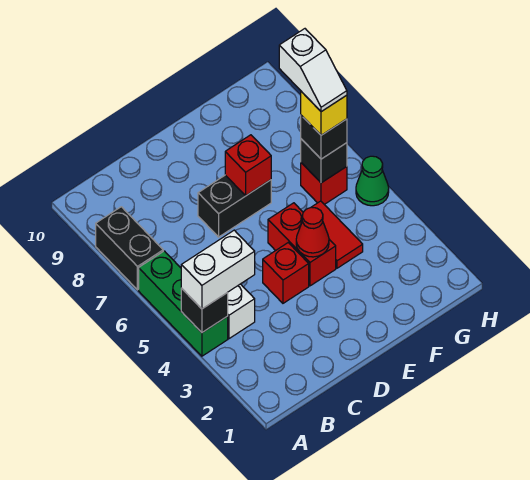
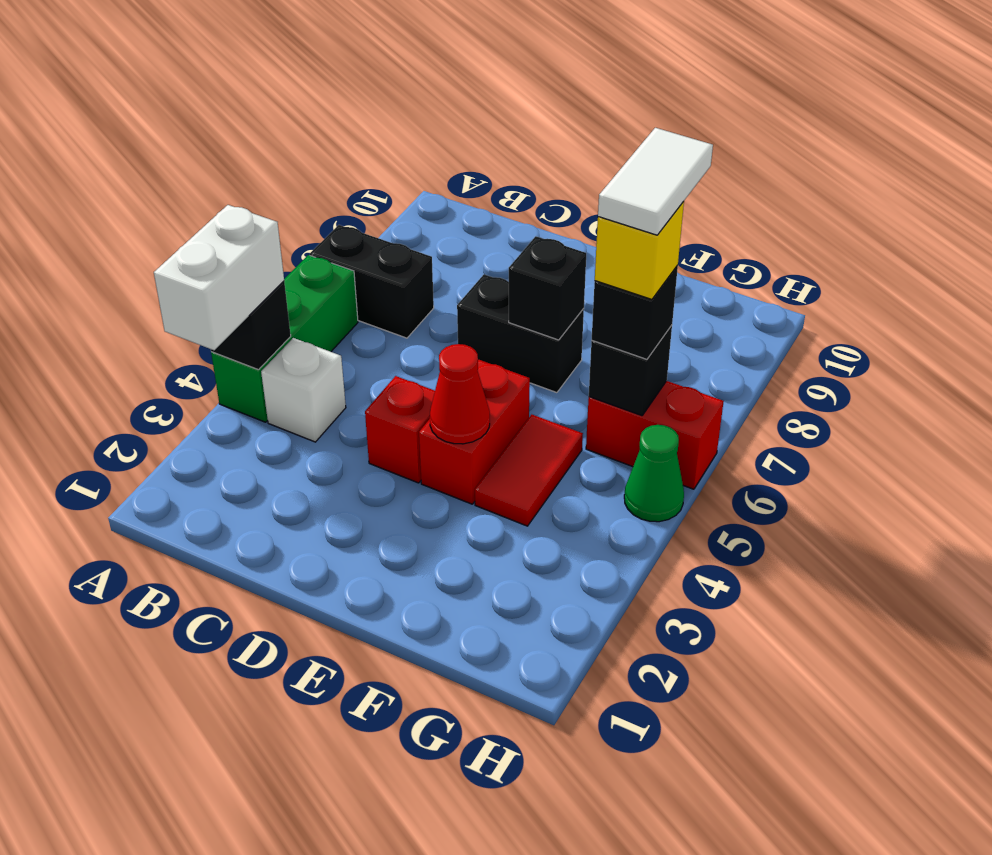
white 1x2 brick [181,230,255,309] -> white 1x2 brick turned to [154,205,284,350]
black 1x2 brick [96,207,163,290] -> black 1x2 brick turned to [310,225,434,338]
red 1x1 brick [225,135,271,196] -> black 1x1 brick [509,236,586,340]
red 1x1 brick [301,163,347,204] -> red 1x2 brick [586,381,724,489]
white 1x2 slope [279,29,347,112] -> white 1x2 tile [598,128,713,235]

